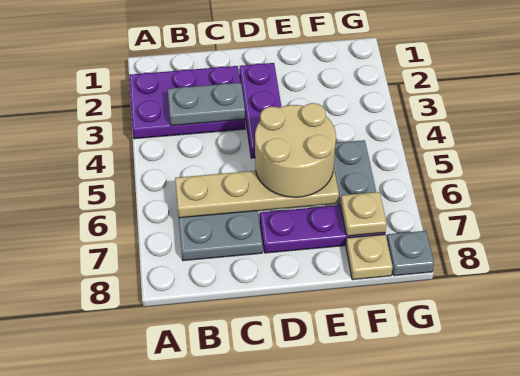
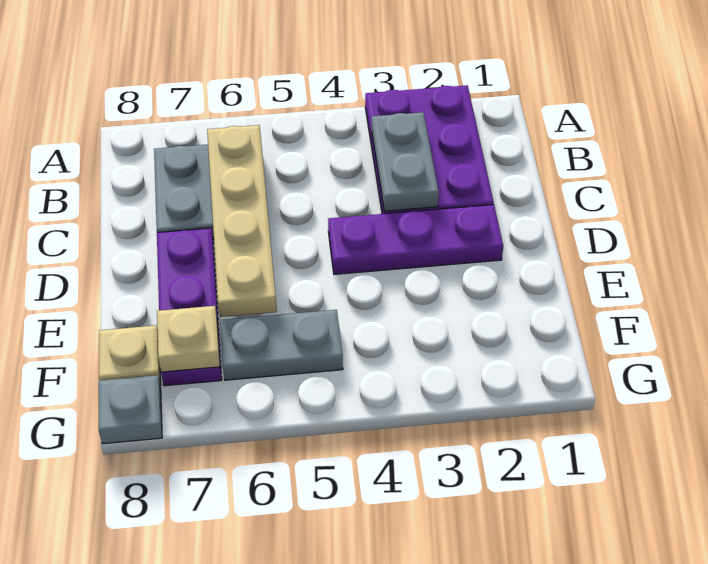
tan 2x2 round brick [255,103,336,197] -> none

